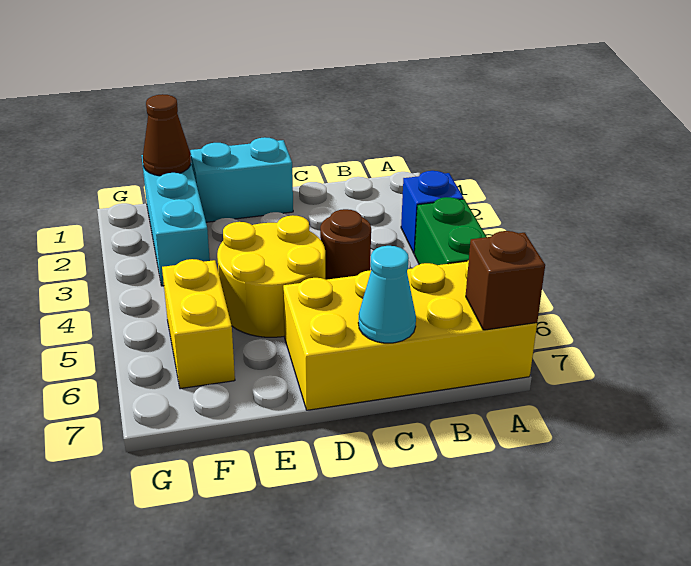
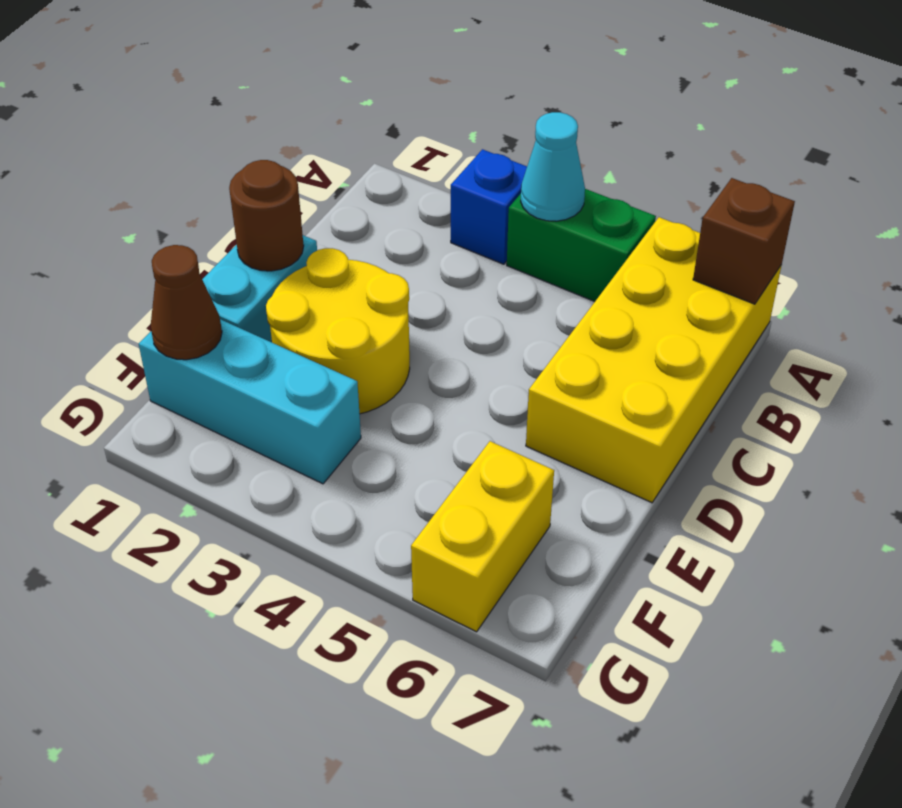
brown 1x1 round brick [320,209,371,280] -> brown 1x1 round brick moved to [229,160,304,271]
cyan 1x1 cone [358,246,416,343] -> cyan 1x1 cone moved to [521,112,585,221]
yellow 2x2 round brick [217,215,325,337] -> yellow 2x2 round brick moved to [266,248,410,414]
yellow 1x2 brick [162,259,235,389] -> yellow 1x2 brick turned to [411,441,554,632]

